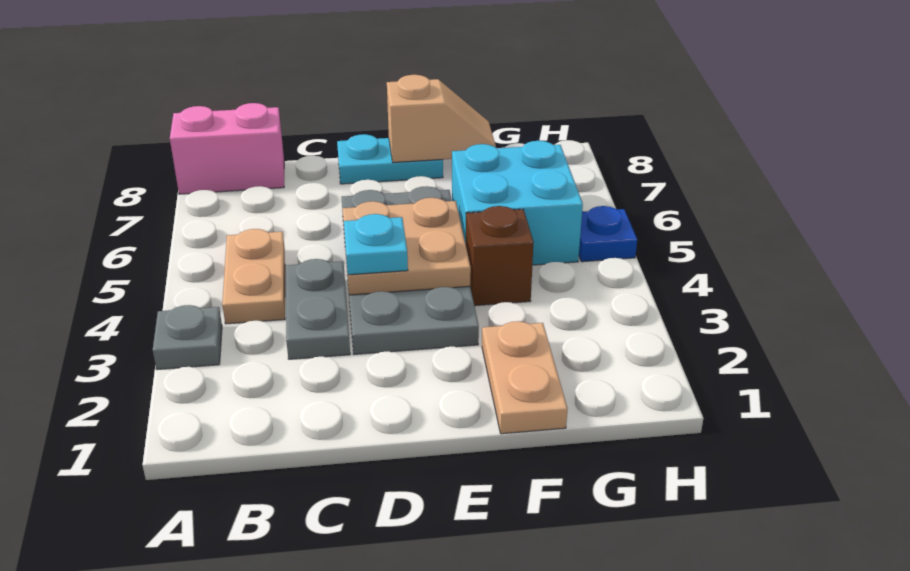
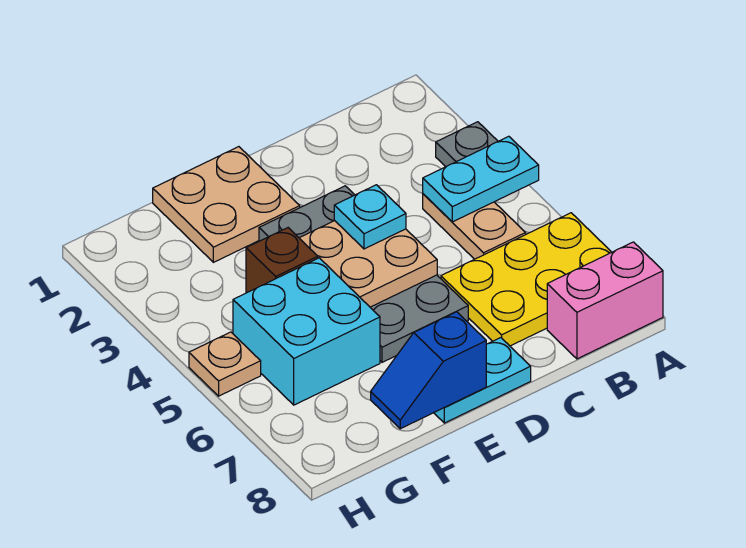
none -> cyan 1x2 plate [423,136,539,222]
none -> yellow 2x3 plate [441,213,612,346]
grey 1x2 plate [286,259,350,359] -> none
tan 1x2 slope [387,75,496,163] -> blue 1x2 slope [371,312,486,429]
tan 1x2 plate [482,321,568,434] -> tan 2x2 plate [153,147,300,262]
blue 1x1 plate [579,206,637,262] -> tan 1x1 plate [189,332,261,396]

